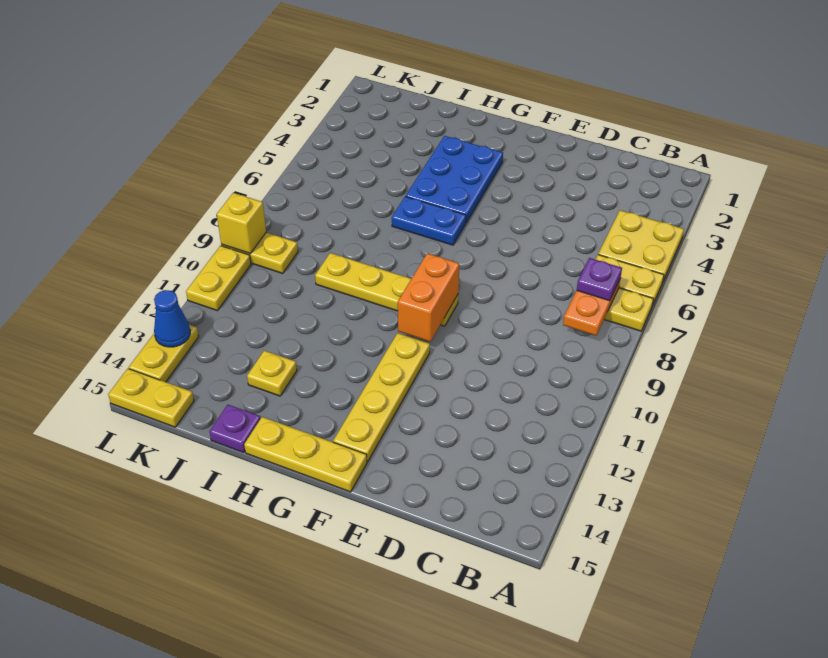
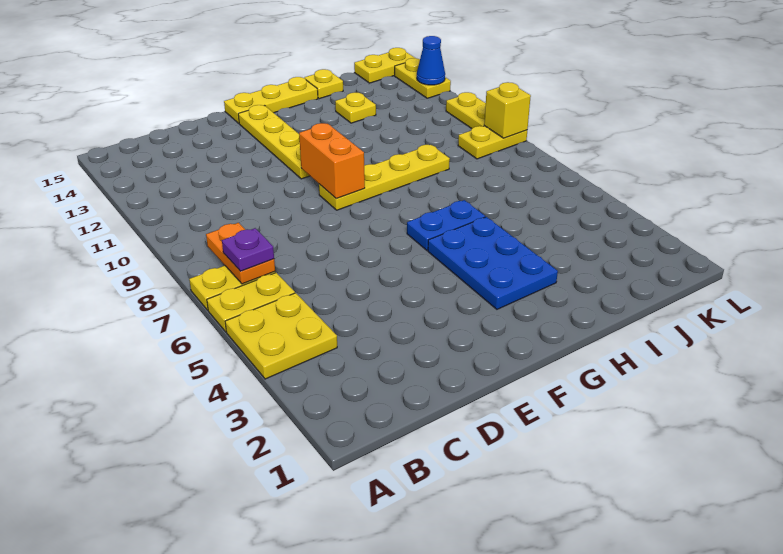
purple 1x1 plate [209,405,261,453] -> yellow 1x1 plate [305,69,343,99]

